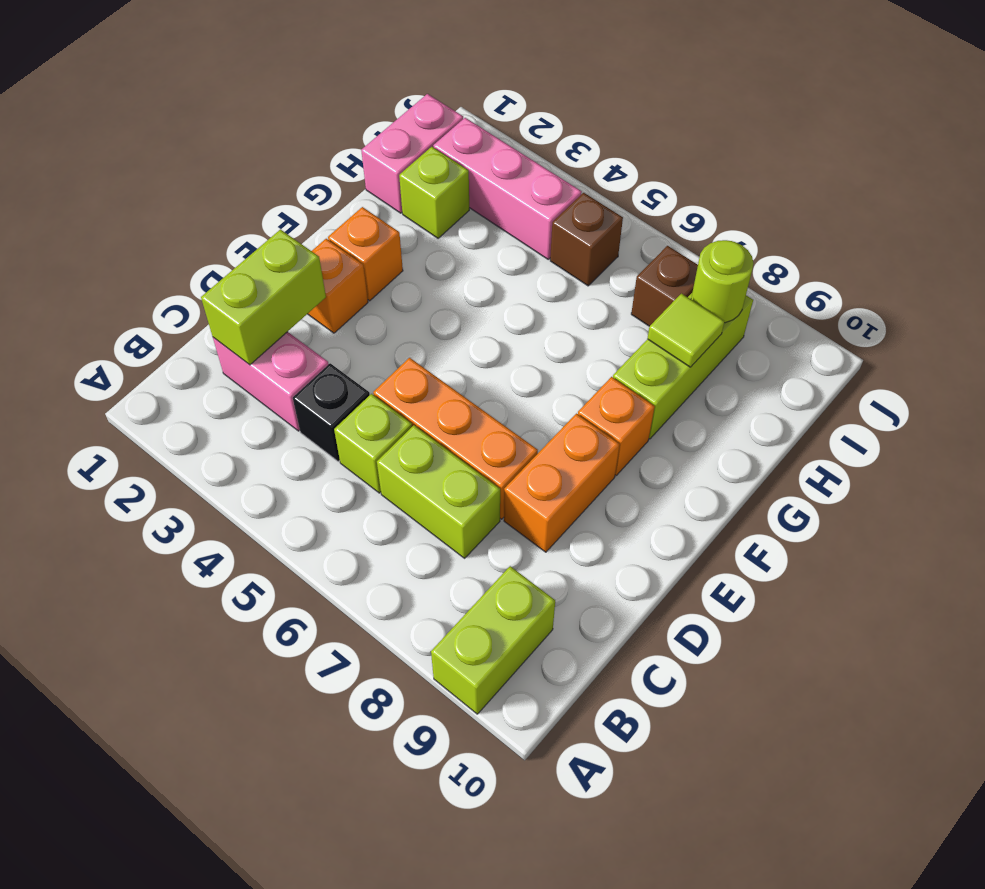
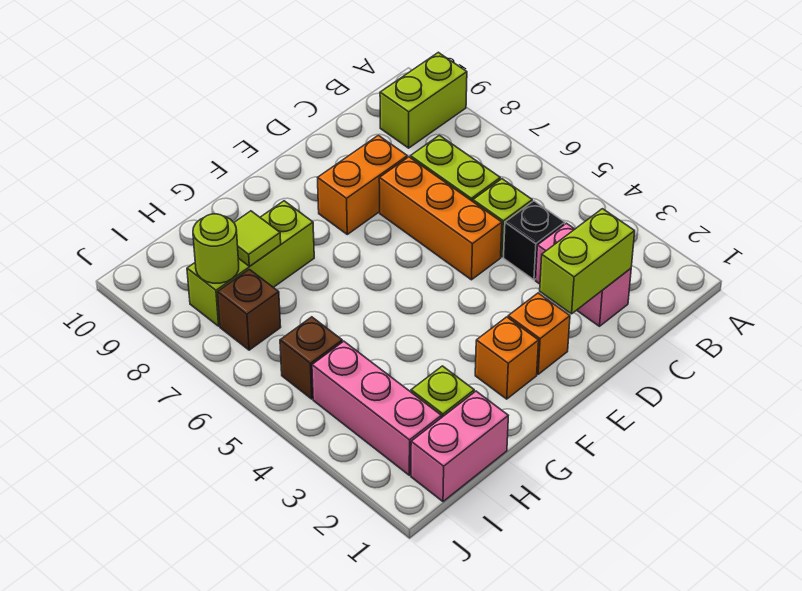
orange 1x1 brick [578,377,655,475] -> none

